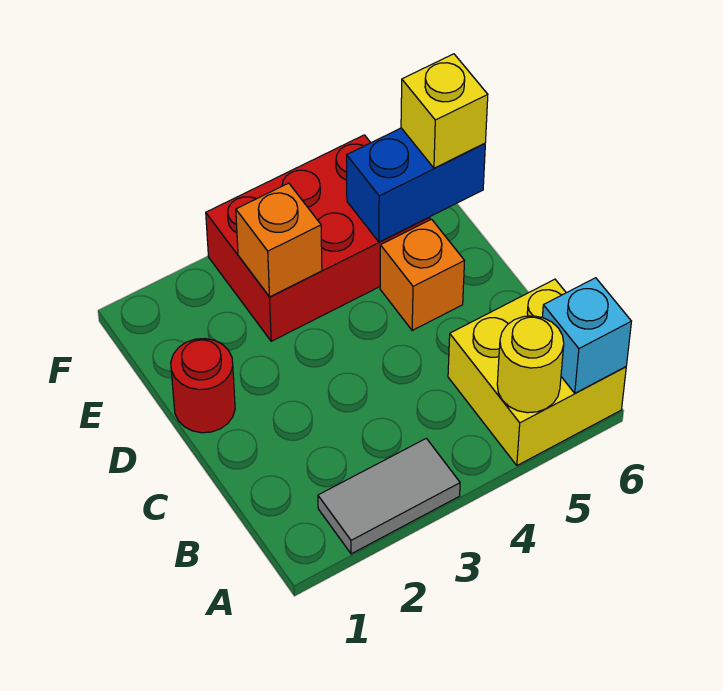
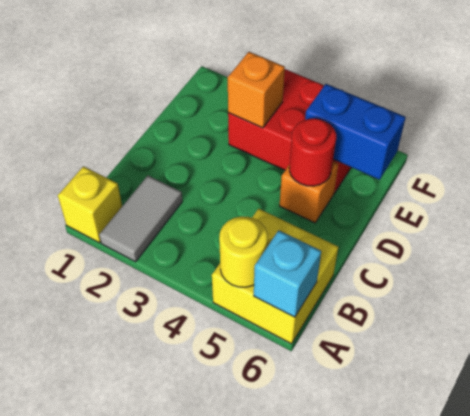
grey 1x2 tile [318,438,460,554] -> grey 1x2 tile turned to [99,176,182,262]
red 1x1 round brick [171,339,235,433] -> red 1x1 round brick moved to [289,118,336,186]
yellow 1x1 brick [401,54,488,168] -> yellow 1x1 brick moved to [58,166,122,243]

